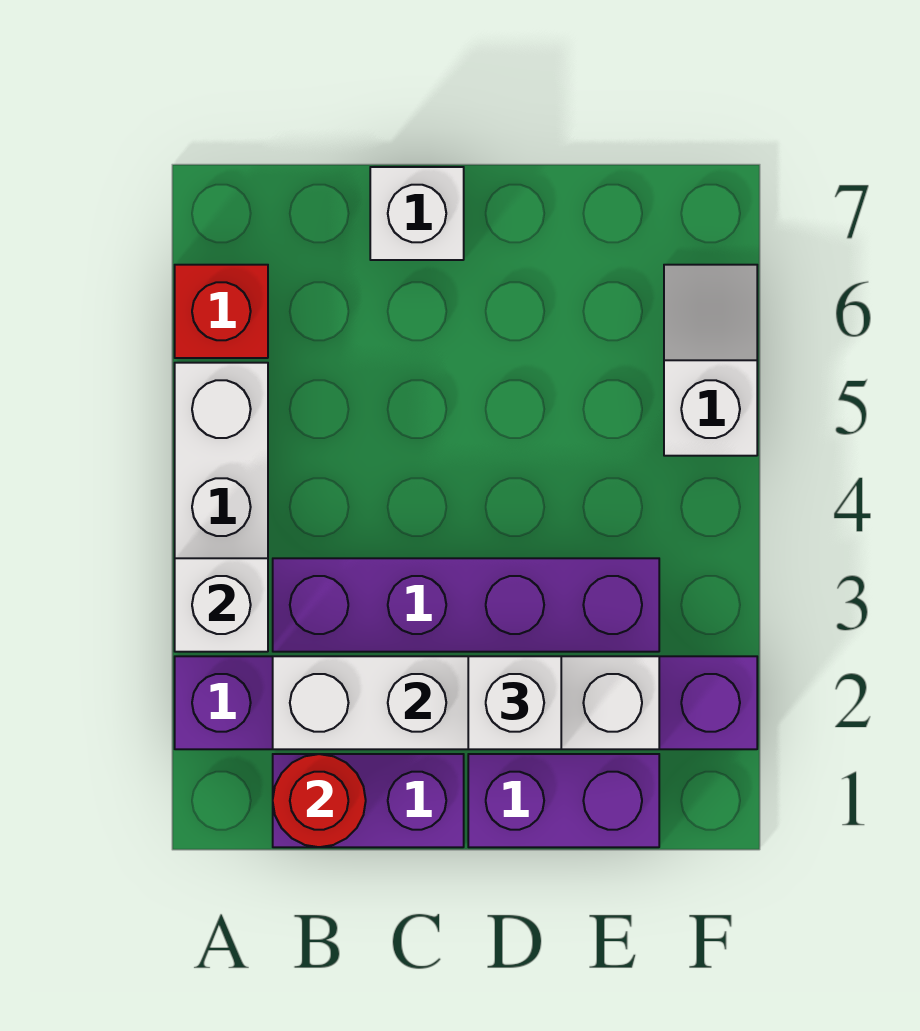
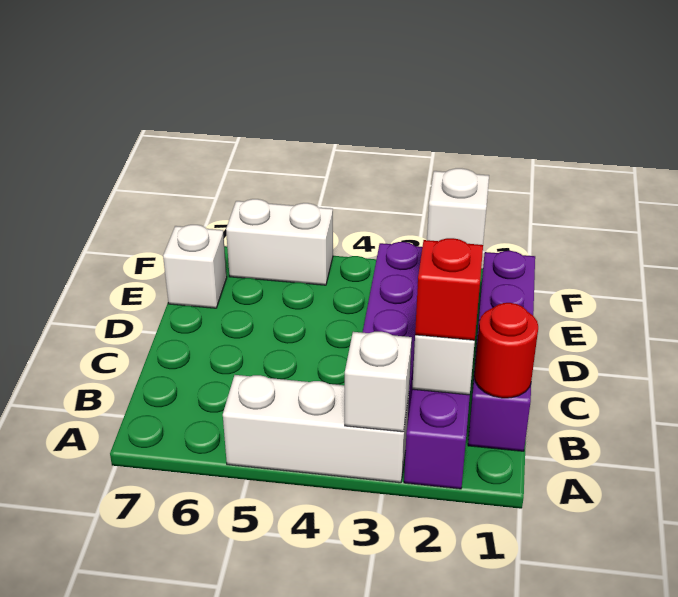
red 1x1 brick [175,265,268,358] -> red 1x1 brick moved to [415,238,483,340]
white 1x1 brick [370,167,464,260] -> white 1x1 brick moved to [163,225,227,308]
white 1x2 slope [664,265,757,456] -> white 1x2 brick [226,199,333,285]

